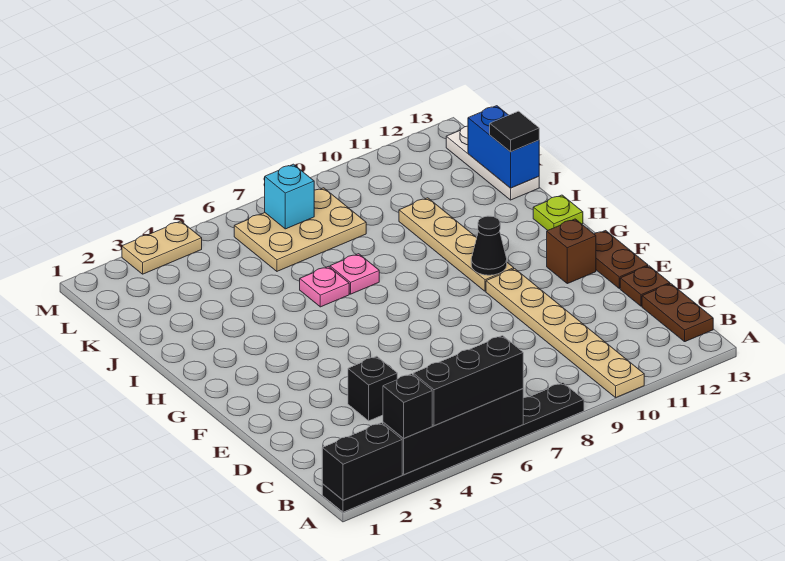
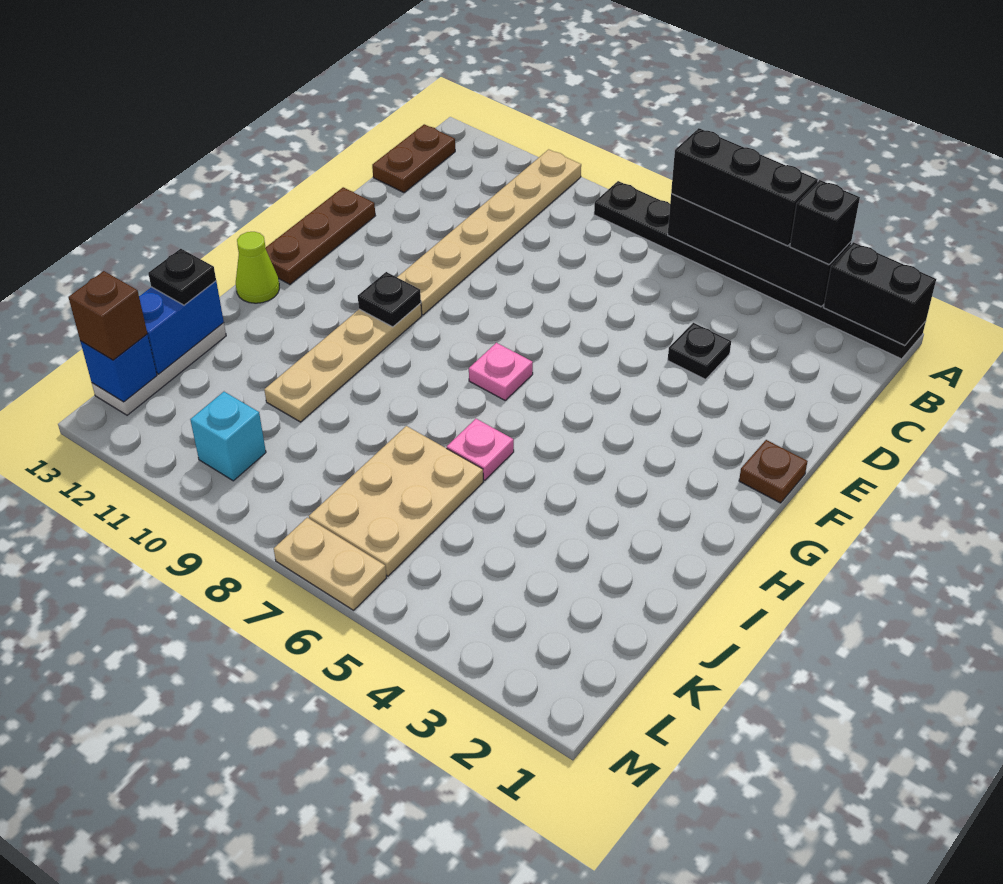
black 1x1 brick [348,356,397,421] -> black 1x1 plate [668,323,731,380]
brown 1x1 plate [620,266,670,306] -> brown 1x1 plate moved to [739,440,808,503]
brown 1x2 plate [595,231,648,289] -> brown 1x3 plate [265,187,375,284]
brown 1x1 brick [547,219,596,284] -> brown 1x1 brick moved to [68,271,147,360]
black 1x1 cone [471,216,507,275] -> black 1x1 plate [358,272,421,327]
lime 1x1 plate [533,195,583,230] -> lime 1x1 cone [236,232,280,303]
pink 1x1 plate [330,254,379,294] -> pink 1x1 plate moved to [469,343,533,400]
black 1x1 tile [490,111,539,152] -> black 1x1 plate [148,249,216,305]
tan 2x3 plate [234,188,366,271] -> tan 2x3 plate turned to [309,426,483,576]
cyan 1x1 brick [265,164,314,229] -> cyan 1x1 brick moved to [190,392,266,481]
none -> blue 1x1 brick [80,334,157,402]
tan 1x2 plate [122,221,202,274] -> tan 1x2 plate moved to [274,518,386,610]

